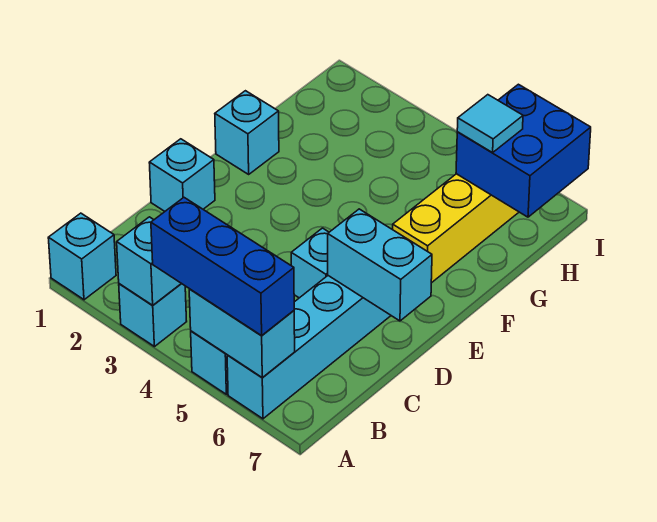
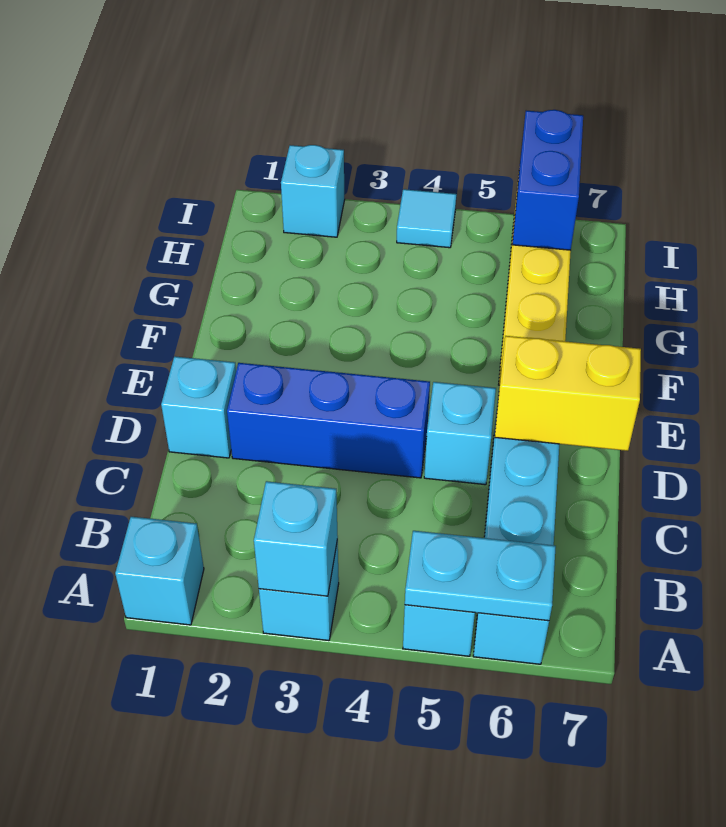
blue 1x3 brick [151,198,294,335] -> blue 1x3 brick moved to [227,363,430,478]
cyan 1x2 brick [189,289,295,377] -> cyan 1x2 plate [405,531,556,621]
cyan 1x2 brick [328,209,432,321] -> yellow 1x2 brick [495,336,641,451]
cyan 1x1 brick [215,91,279,174] -> cyan 1x1 brick moved to [281,145,345,237]
blue 2x2 brick [456,84,591,217] -> blue 1x2 brick [512,110,583,250]
cyan 1x1 tile [457,95,523,153] -> cyan 1x1 tile moved to [397,189,457,248]

